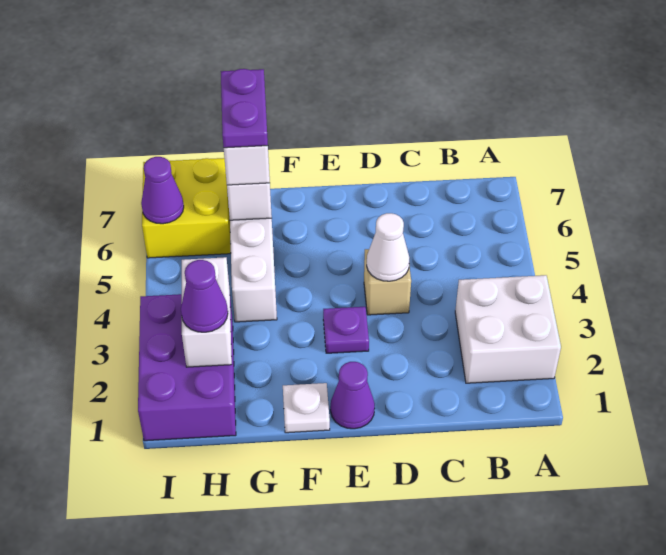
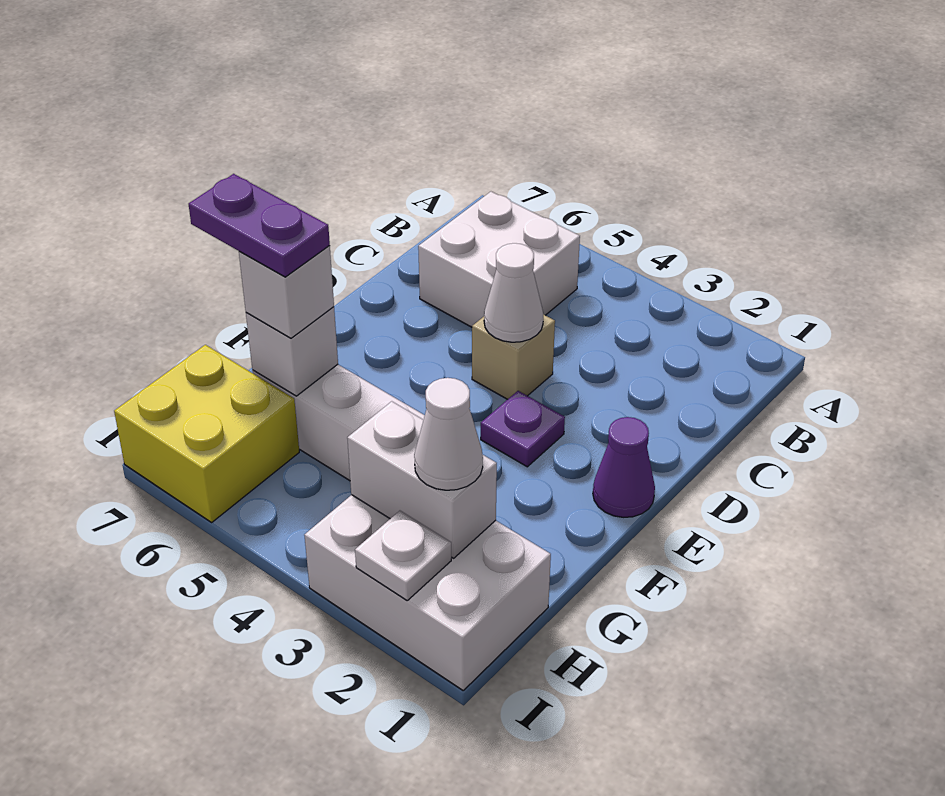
white 2x2 brick [455,275,561,383] -> white 2x2 brick moved to [418,192,580,327]
white 1x1 plate [283,383,330,433] -> white 1x1 plate moved to [355,511,451,600]
purple 2x3 brick [138,294,236,441] -> white 2x3 brick [304,495,551,690]
purple 1x1 cone [181,260,228,332] -> white 1x1 cone [414,378,483,490]
purple 1x1 cone [141,157,184,224] -> none

